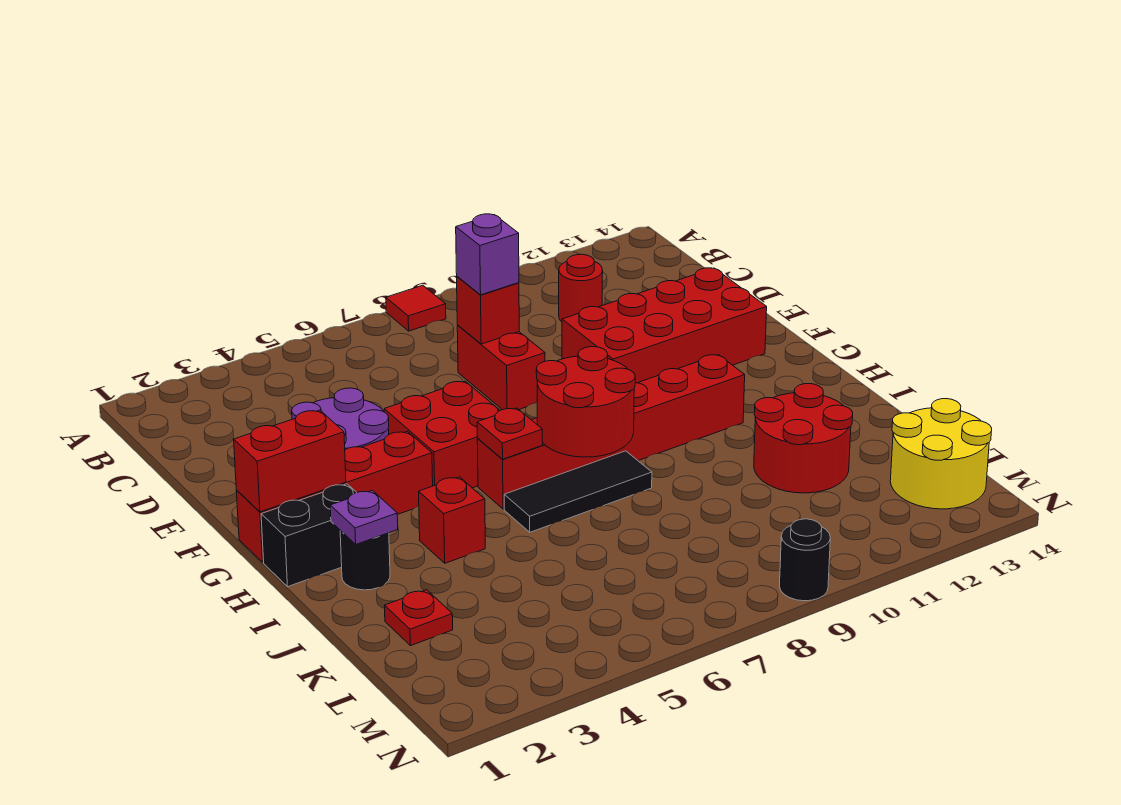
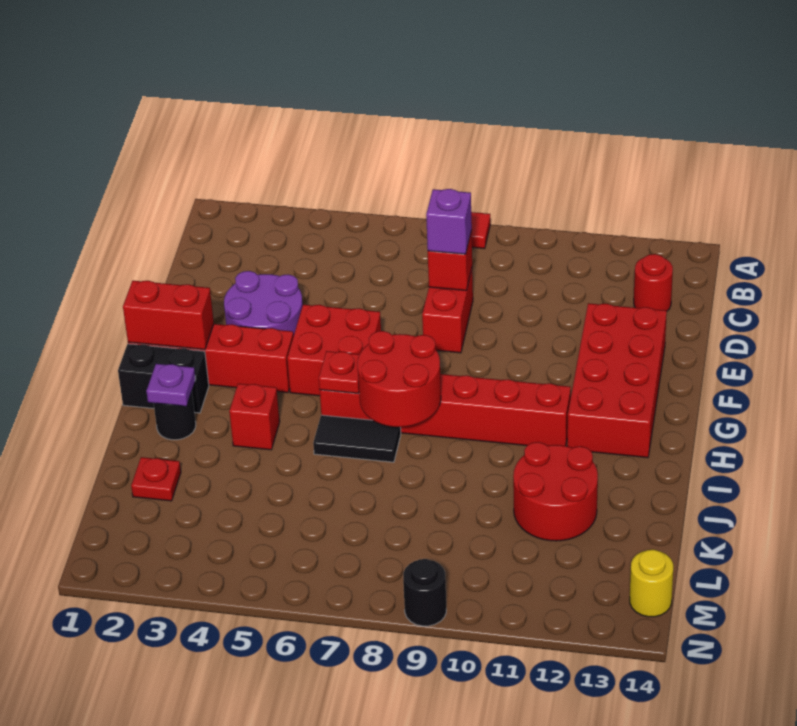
red 1x1 round brick [559,254,603,322] -> red 1x1 round brick moved to [634,254,673,311]
red 2x4 brick [562,268,767,383] -> red 2x4 brick turned to [567,303,667,458]
black 1x3 tile [504,451,652,532] -> black 1x2 tile [313,415,401,462]
yellow 2x2 round brick [890,399,992,509] -> yellow 1x1 round brick [630,550,673,617]

